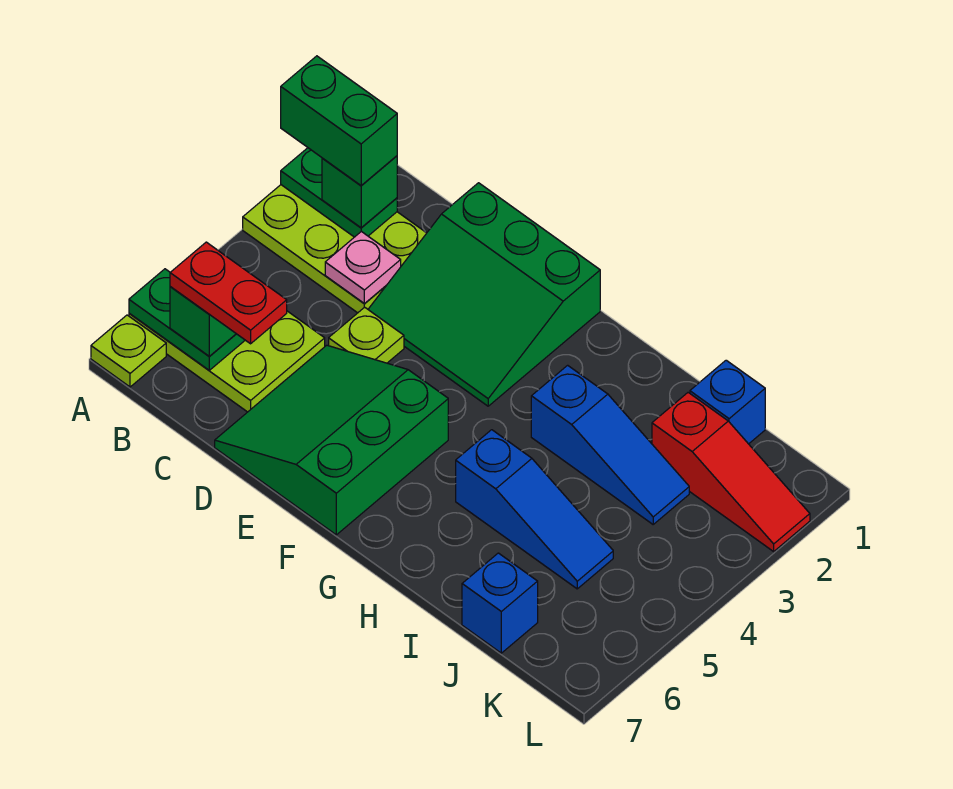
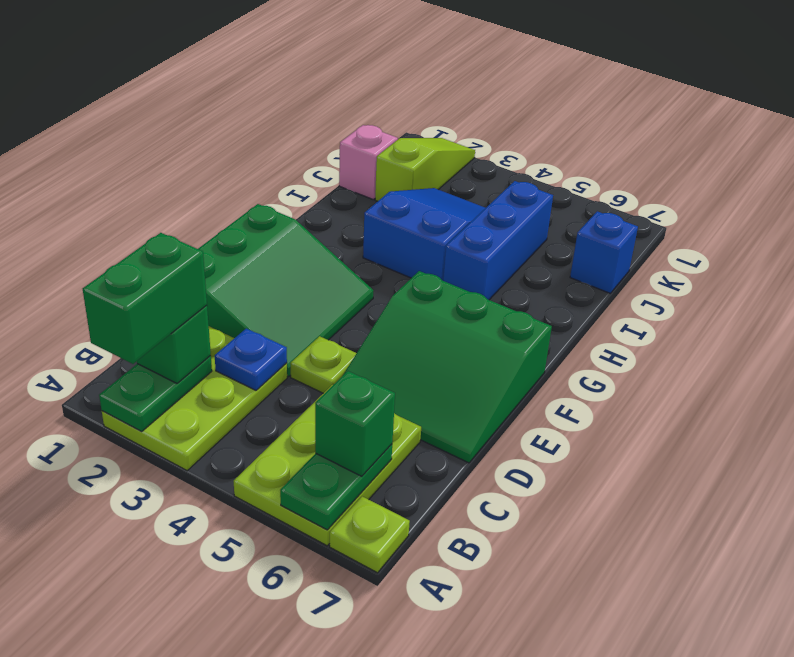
red 1x2 plate [170,242,287,344] -> none
pink 1x1 plate [325,231,401,303] -> blue 1x1 plate [215,328,287,390]
blue 1x3 slope [531,365,689,524] -> blue 2x3 slope [363,188,485,281]
blue 1x3 slope [456,430,613,589] -> blue 1x3 brick [443,181,553,300]
blue 1x1 brick [690,360,765,444] -> pink 1x1 brick [339,125,398,199]
red 1x3 slope [652,393,810,551] -> lime 1x3 slope [375,138,475,201]

